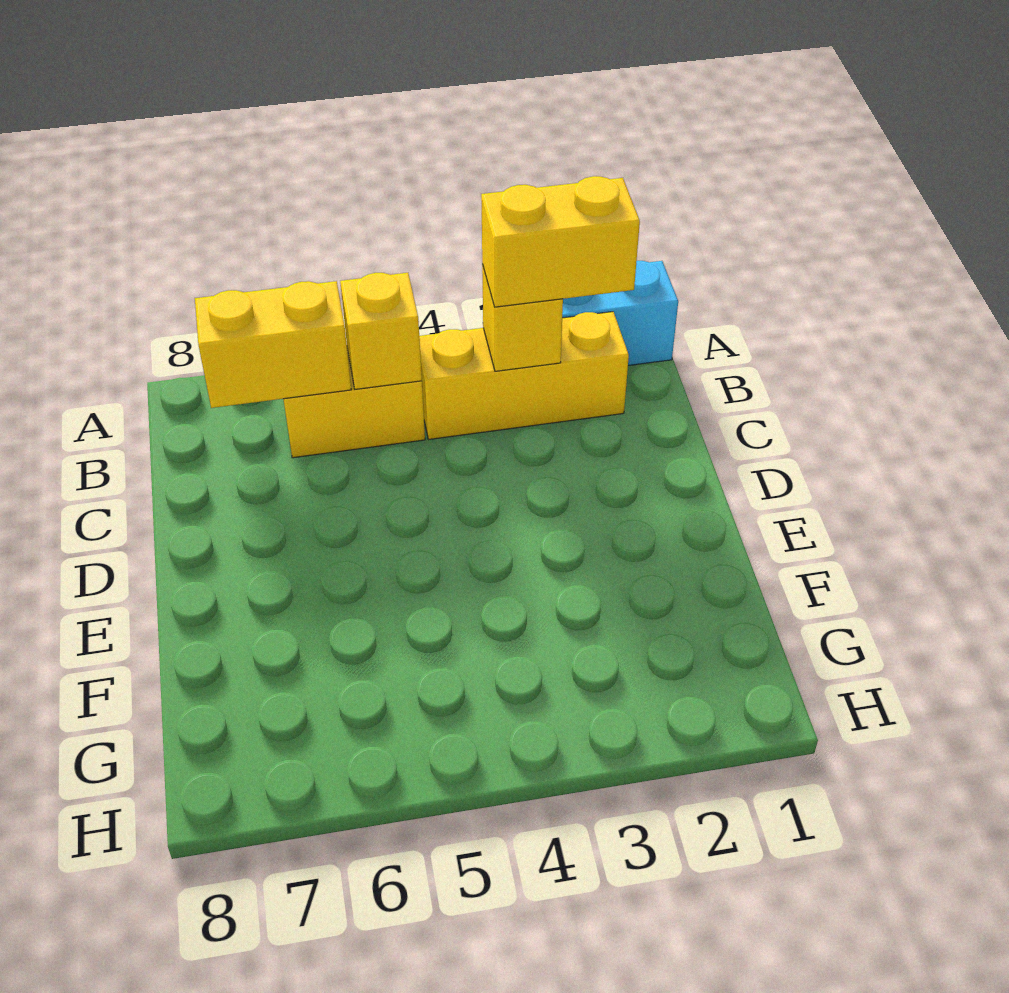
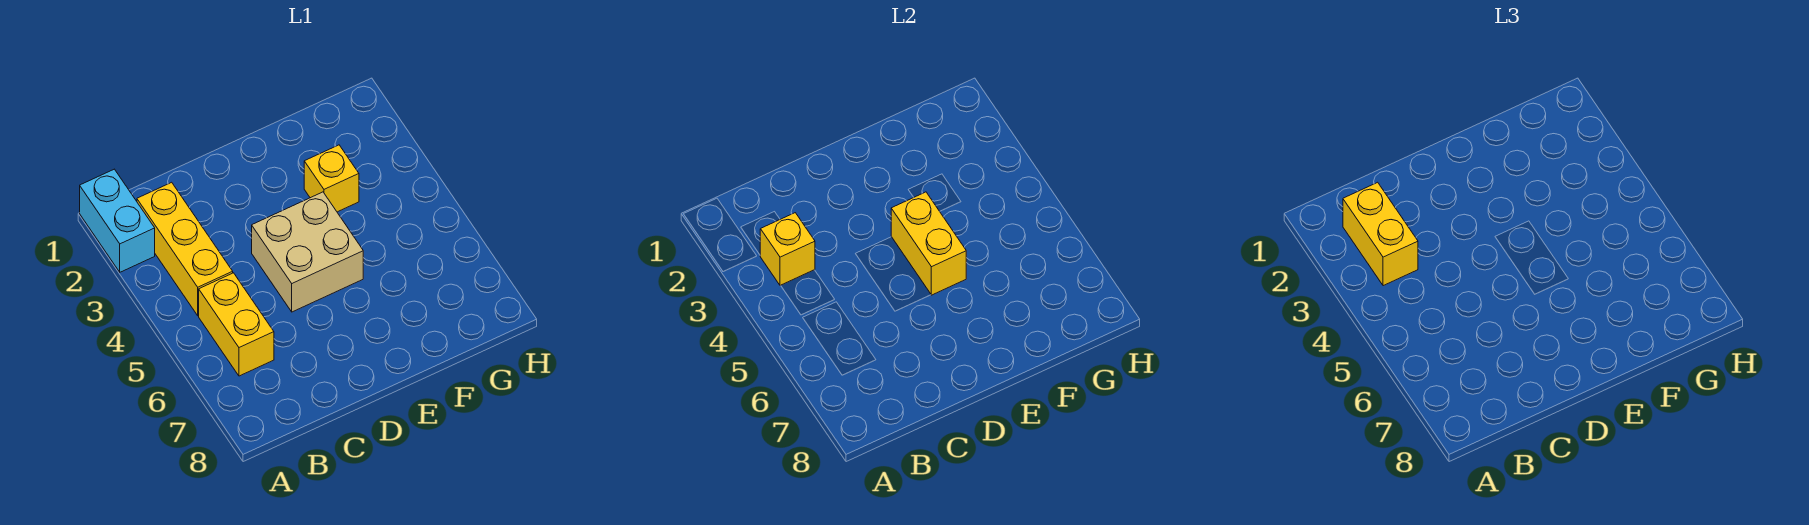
yellow 1x1 brick [340,273,422,389] -> yellow 1x1 brick moved to [304,145,359,212]
yellow 1x2 brick [195,281,351,408] -> yellow 1x2 brick moved to [891,192,966,295]
none -> tan 2x2 brick [252,192,363,312]

